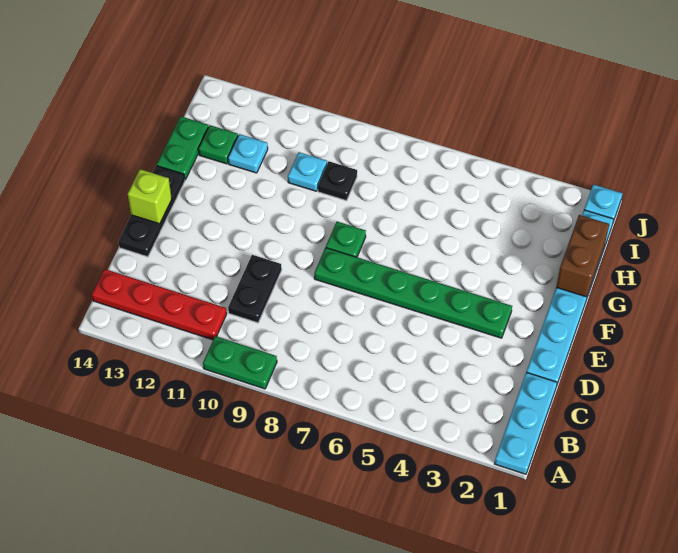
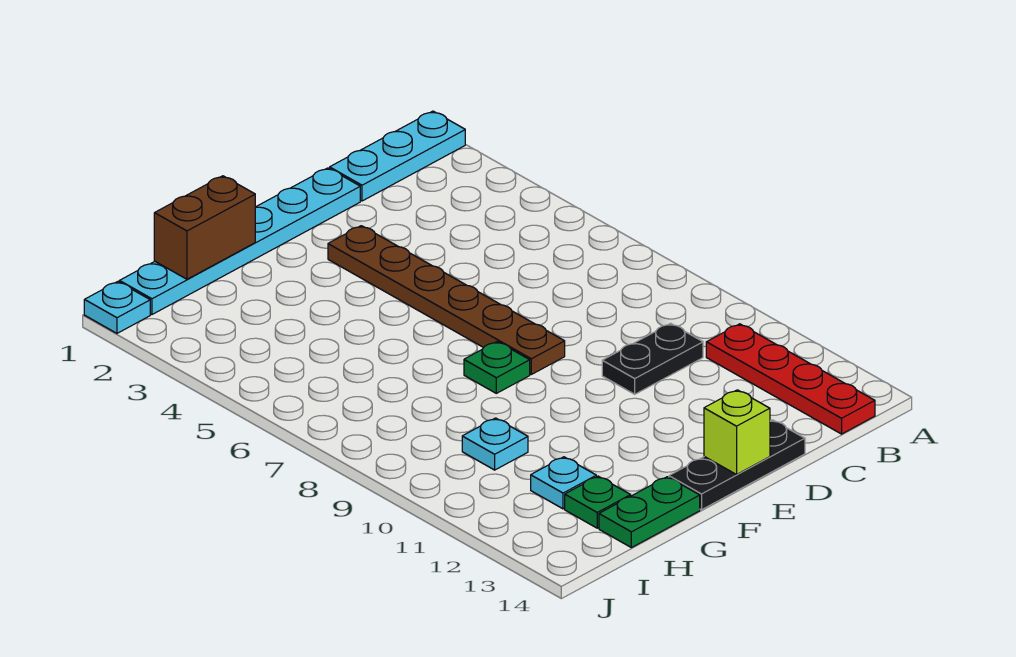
green 1x2 plate [203,336,277,389] -> none
green 1x6 plate [314,248,512,338] -> brown 1x6 plate [328,226,565,374]
black 1x1 plate [318,161,357,201] -> none

